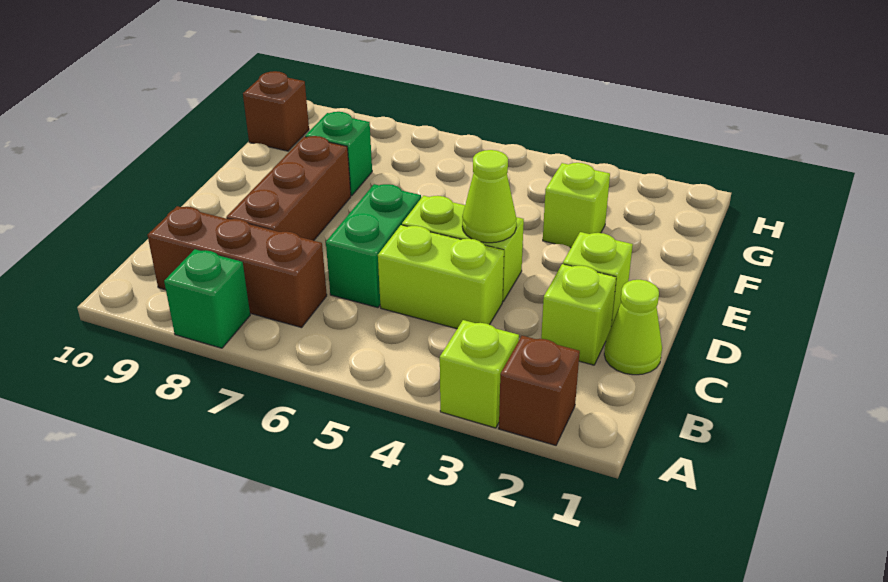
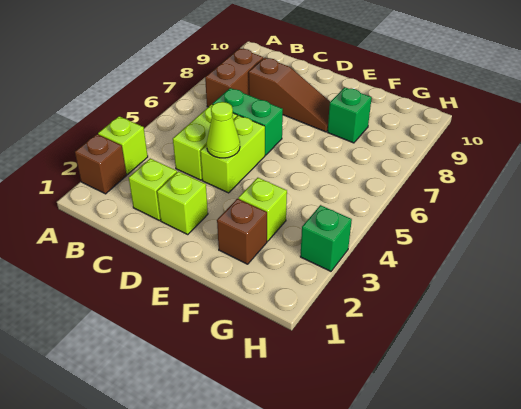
green 1x1 brick [164,249,250,348] -> green 1x1 brick moved to [300,205,352,271]
brown 1x3 brick [148,206,327,328] -> brown 1x2 brick [205,48,263,107]
lime 1x1 cone [604,280,662,375] -> none
brown 1x3 brick [226,136,351,241] -> brown 1x3 slope [249,58,330,132]
brown 1x1 brick [243,71,309,151] -> brown 1x1 brick moved to [217,199,267,264]

